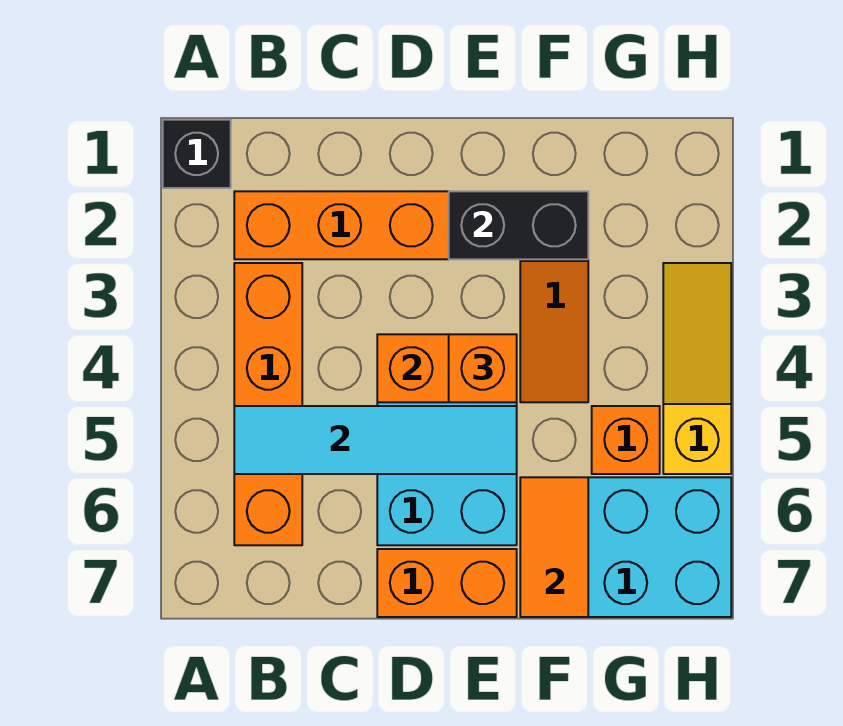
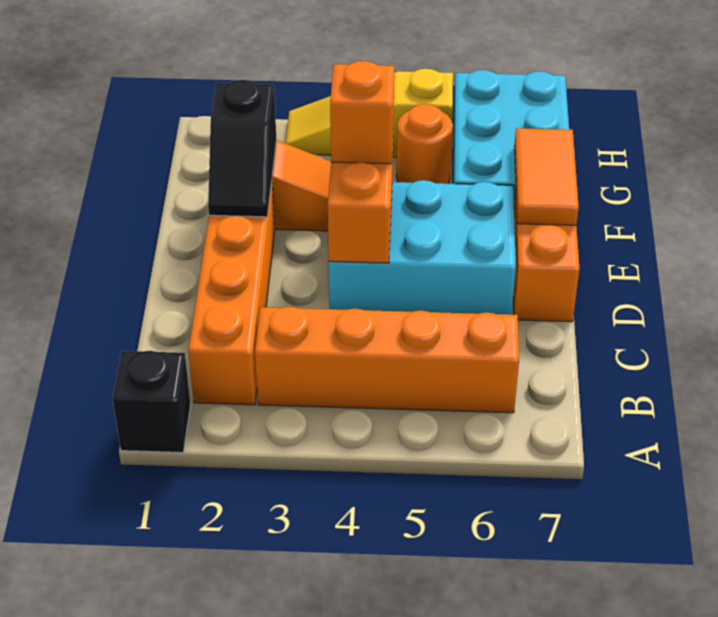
cyan 1x4 tile [234,406,517,474] -> none
black 1x2 brick [449,191,588,259] -> black 1x2 slope [208,80,277,217]
orange 1x2 tile [520,477,588,617] -> orange 1x2 tile turned to [514,128,579,225]
orange 1x1 brick [592,406,660,474] -> orange 1x1 round brick [396,104,453,184]

